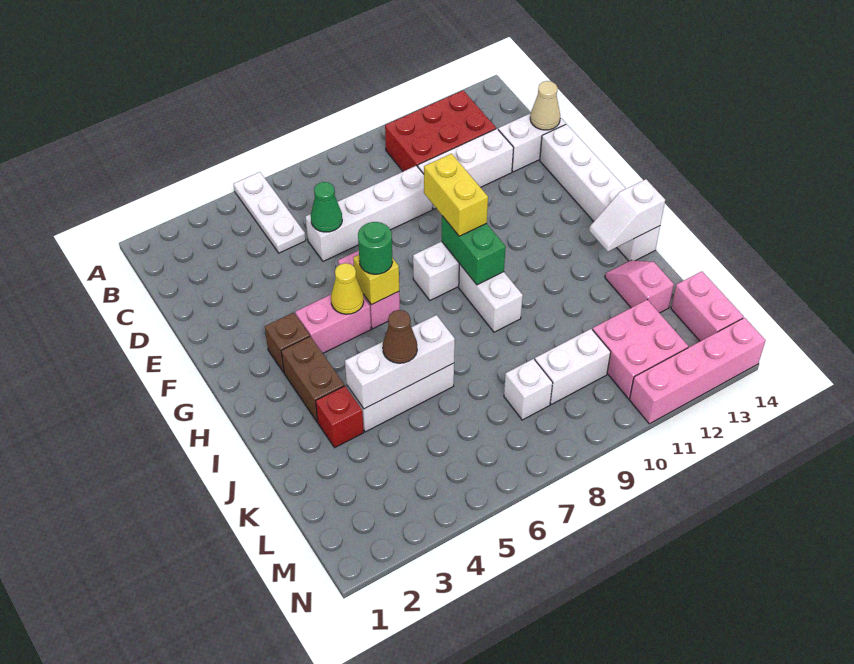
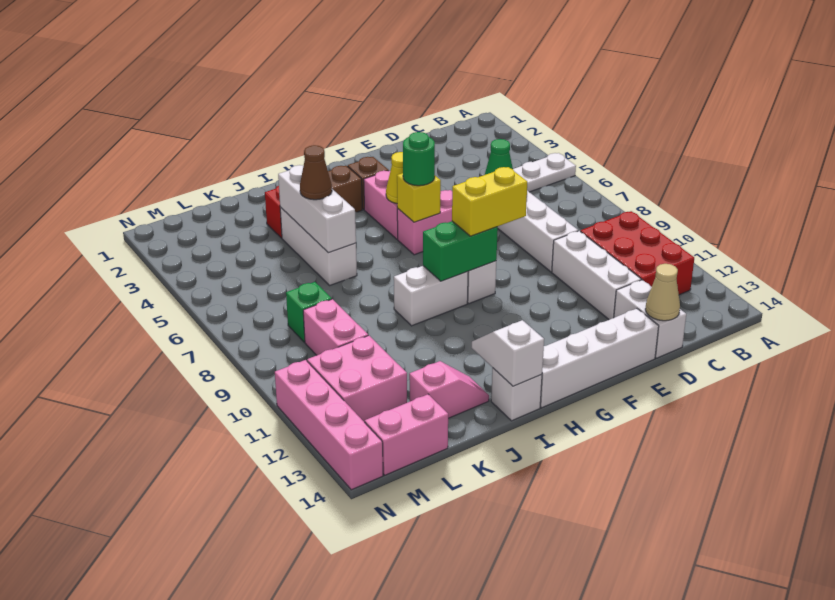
white 1x1 brick [504,359,553,420] -> green 1x1 brick [286,282,332,342]
white 1x2 brick [535,329,611,404] -> pink 1x2 brick [303,299,368,355]

